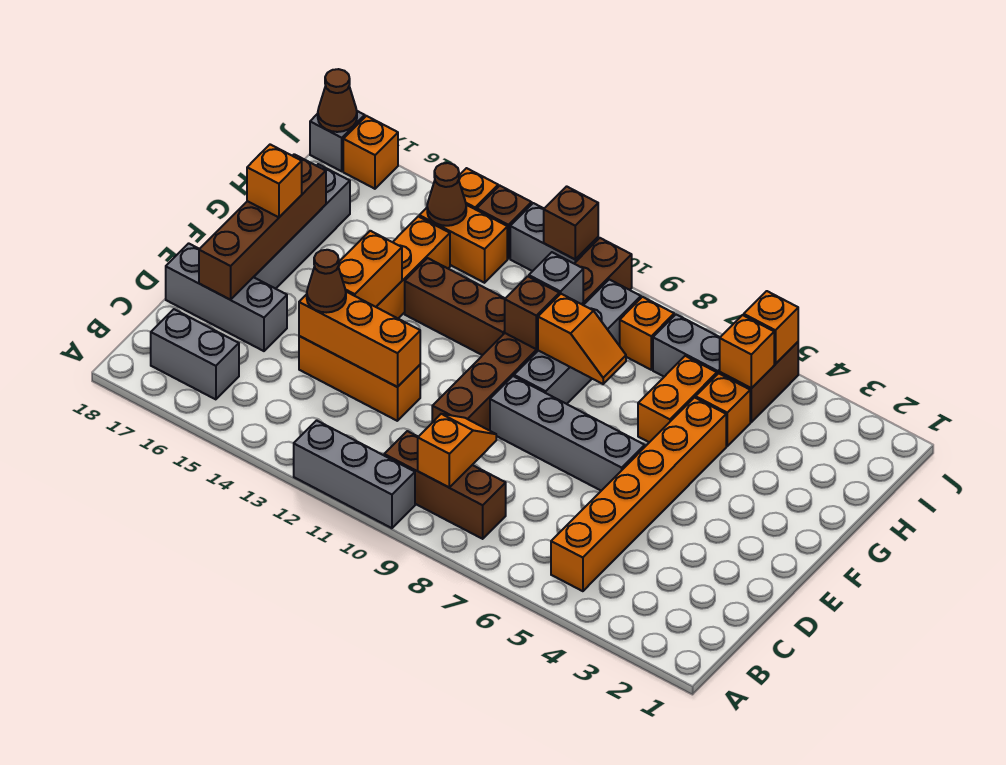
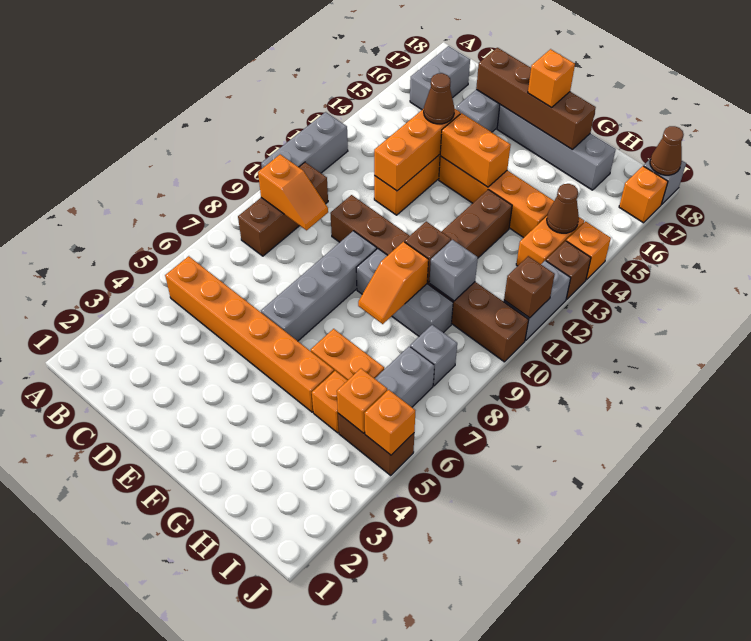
grey 1x4 brick [514,280,641,404] -> grey 1x3 brick [356,249,453,336]
orange 1x1 brick [620,297,674,370] -> grey 1x1 brick [410,325,457,386]

